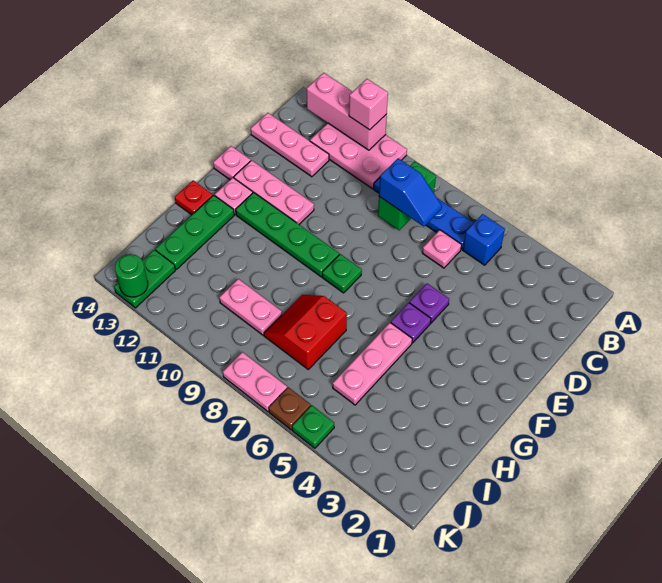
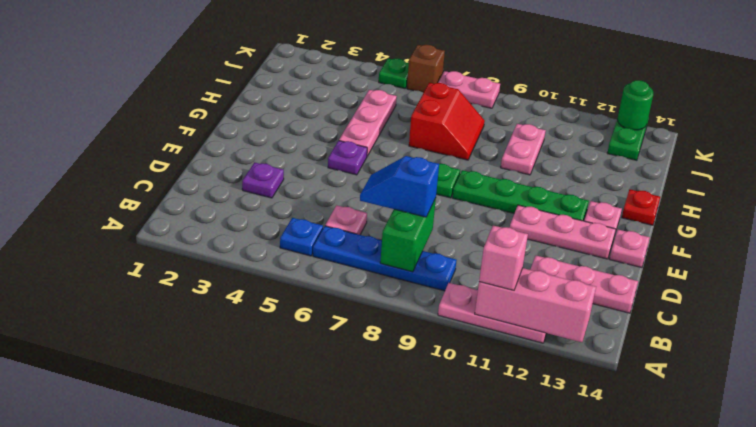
pink 2x3 plate [310,123,407,189] -> pink 1x3 plate [438,283,547,343]
blue 1x1 brick [463,214,505,265] -> blue 1x1 plate [280,218,323,256]
purple 1x1 plate [409,283,449,323] -> purple 1x1 plate moved to [242,163,284,198]
green 1x3 plate [155,195,234,269] -> none
pink 1x2 plate [219,279,282,335] -> pink 1x2 plate turned to [501,124,546,175]
brown 1x1 plate [269,387,311,430] -> brown 1x1 brick [407,45,445,93]

